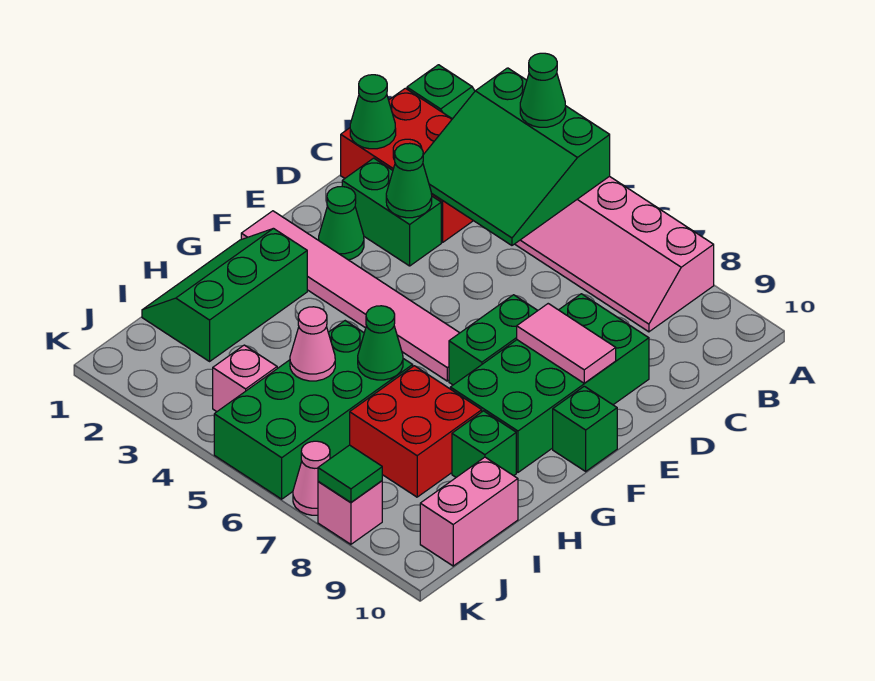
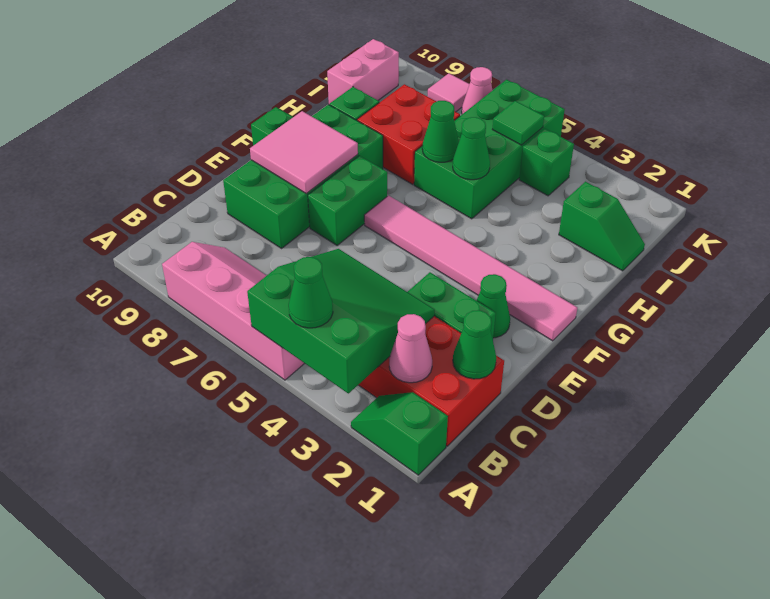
green 1x1 cone [386,143,432,218] -> green 1x1 cone moved to [453,117,490,180]
pink 1x2 tile [517,304,616,383] -> pink 2x2 tile [250,111,358,194]
green 2x3 slope [142,228,307,361] -> green 1x2 slope [559,182,645,271]
pink 1x1 cone [290,307,335,381] -> pink 1x1 cone moved to [389,314,432,383]
pink 1x1 brick [213,345,277,412] -> green 1x1 brick [519,128,574,196]
pink 1x1 brick [318,481,382,544] -> pink 1x1 tile [428,73,469,112]
green 1x1 tile [318,445,382,502] -> green 1x1 tile moved to [492,101,544,145]

